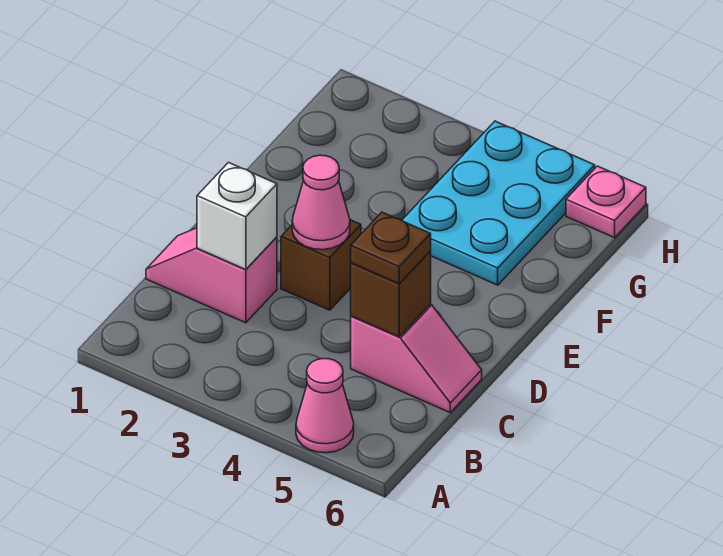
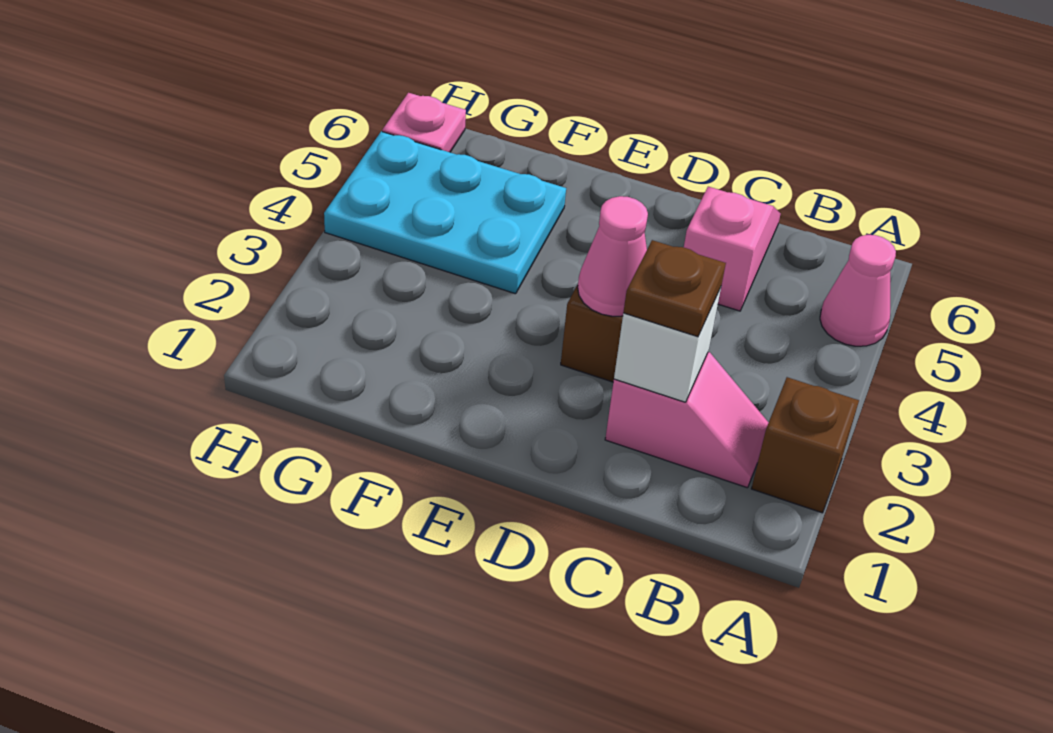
pink 1x2 slope [146,228,277,323] -> pink 1x2 slope turned to [605,352,769,488]
brown 1x1 brick [351,251,431,337] -> brown 1x1 brick moved to [751,377,859,513]
brown 1x1 plate [351,212,431,284] -> brown 1x1 plate moved to [623,240,726,337]

